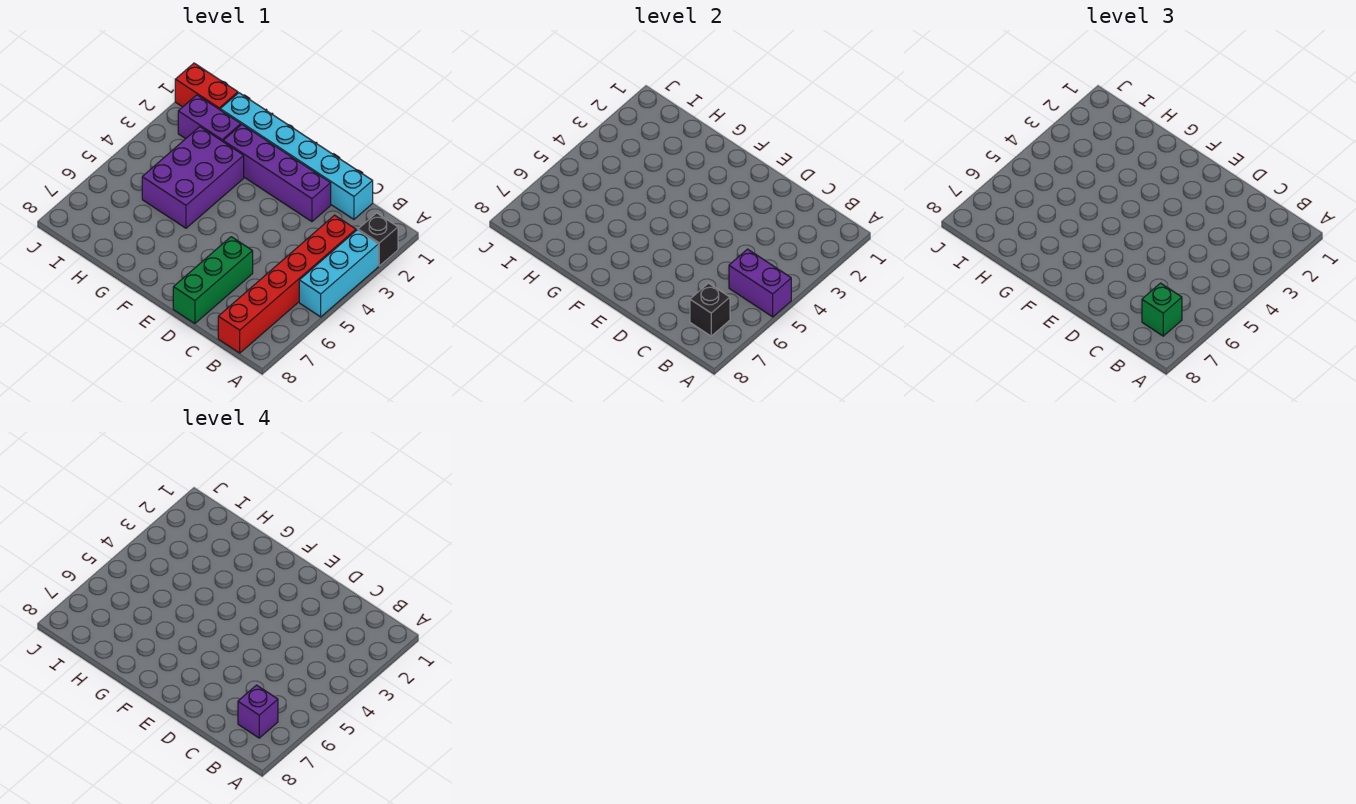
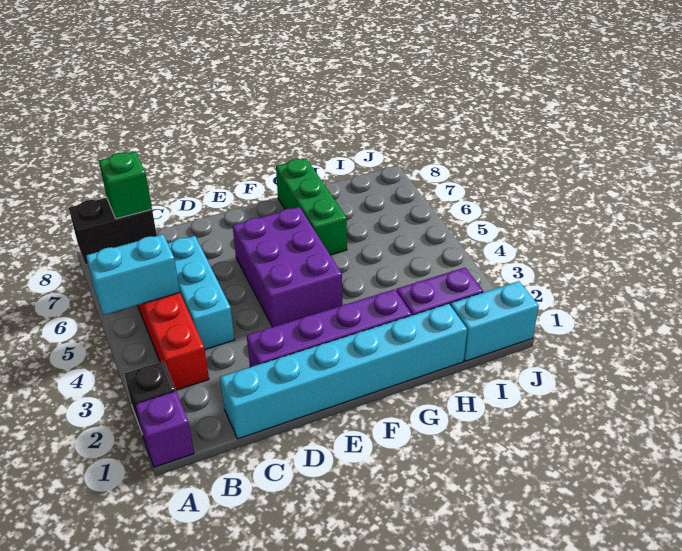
cyan 1x3 brick [299,230,378,317] -> cyan 1x3 brick moved to [168,236,235,349]
purple 1x2 brick [729,249,791,317] -> cyan 1x2 brick [86,234,180,315]
black 1x1 brick [690,283,730,336] -> black 1x2 brick [69,198,157,264]
purple 1x1 brick [238,685,278,738] -> purple 1x1 brick moved to [135,391,194,467]
green 1x3 brick [173,237,253,324] -> green 1x3 brick moved to [276,158,347,255]
purple 2x3 brick [142,127,244,228] -> purple 2x3 brick moved to [233,207,342,327]
red 1x2 brick [175,63,238,110] -> cyan 1x2 brick [450,281,539,361]

